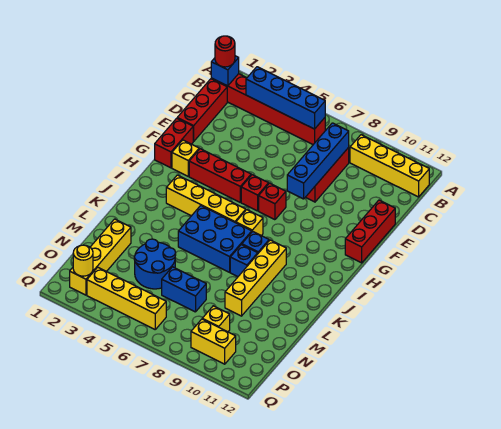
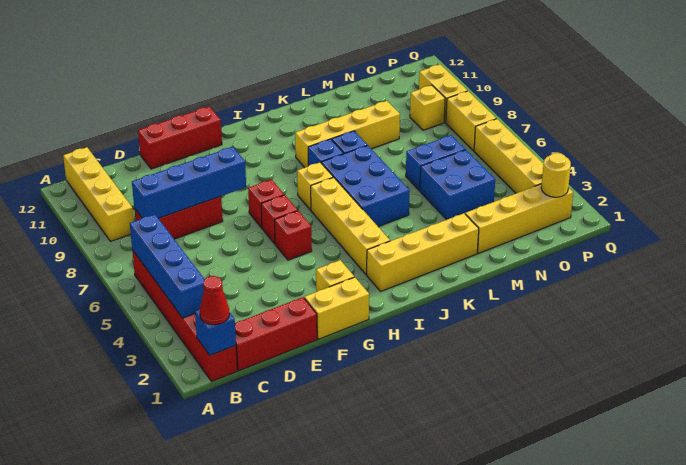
red 1x1 round brick [215,36,235,67] -> red 1x1 cone [200,276,229,325]
red 1x2 brick [155,118,194,168] -> yellow 1x2 brick [304,277,369,339]
red 1x3 brick [189,149,251,202] -> red 1x1 brick [274,211,312,260]
none -> yellow 1x4 brick [367,213,479,291]
blue 2x2 round brick [134,239,176,289] -> blue 2x2 brick [420,150,495,220]
blue 1x2 brick [162,267,206,312] -> blue 1x2 brick turned to [406,135,465,191]
none -> yellow 1x2 brick [446,91,496,151]

